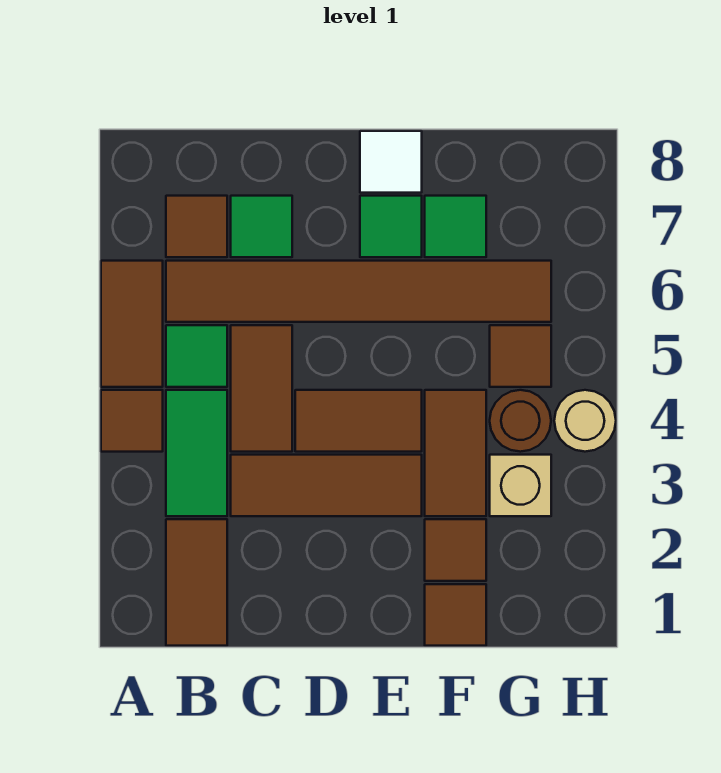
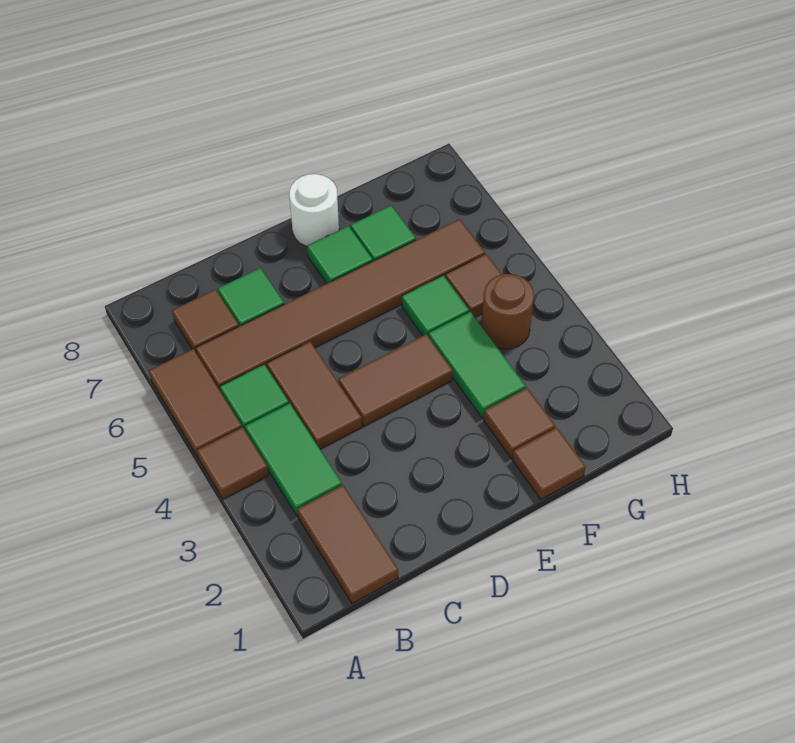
brown 1x3 tile [231,455,422,516] -> none
white 1x1 tile [360,131,422,193] -> white 1x1 round brick [289,174,339,247]
brown 1x2 tile [425,390,486,516] -> green 1x2 tile [429,312,526,418]
none -> green 1x1 tile [402,275,469,336]
tan 1x1 brick [490,455,551,516] -> none
tan 1x1 round brick [554,390,616,452] -> none

